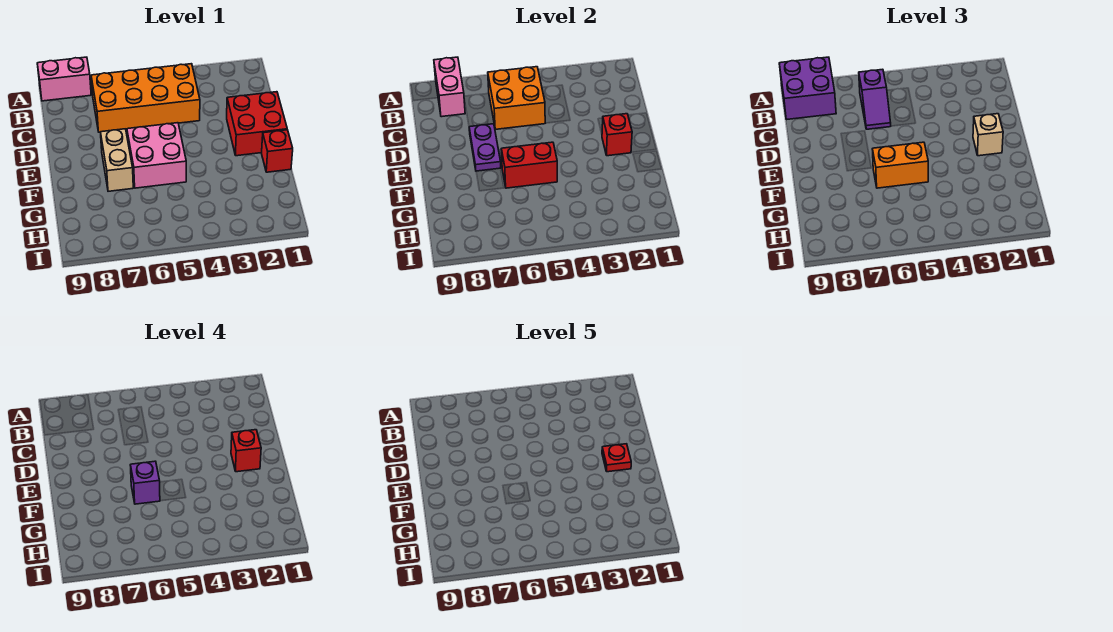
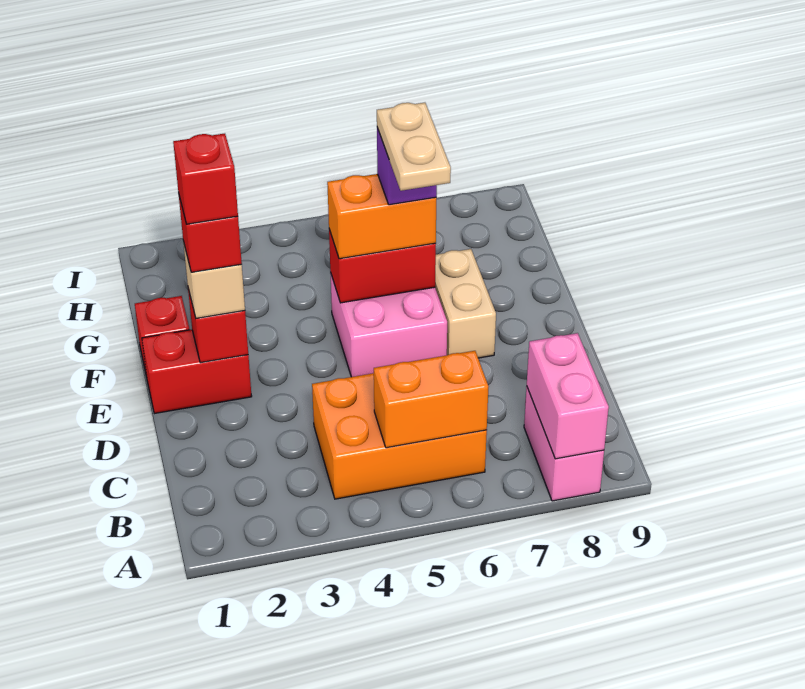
pink 1x2 brick [37,57,91,101] -> pink 1x2 brick turned to [524,386,604,501]
purple 2x2 brick [779,57,836,119] -> none
orange 2x4 brick [91,64,200,132] -> orange 2x3 brick [312,373,487,499]
orange 2x2 brick [488,67,545,129] -> orange 1x2 brick [374,351,489,448]
purple 1x2 slope [859,69,891,129] -> none
red 2x2 brick [227,92,287,156] -> red 1x2 brick [142,330,252,414]
purple 1x2 plate [469,124,501,171] -> none
red 1x1 plate [602,444,631,472] -> red 1x1 brick [173,134,238,224]
none -> tan 1x2 plate [377,103,451,191]

